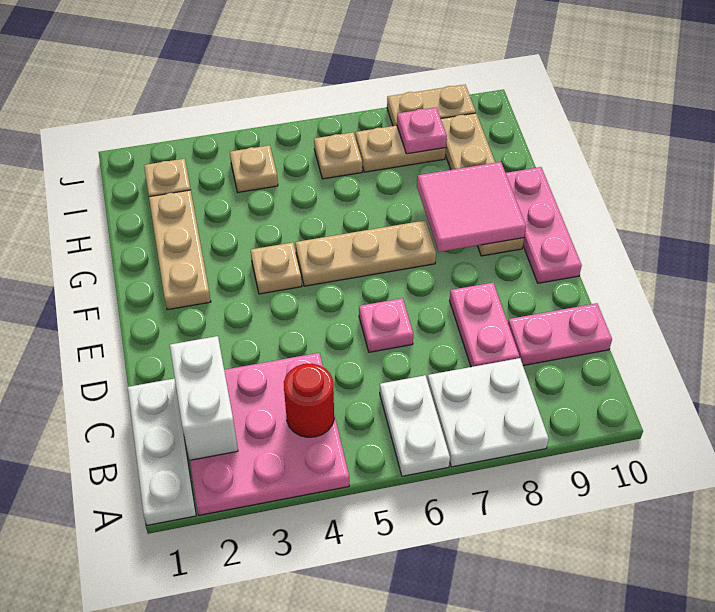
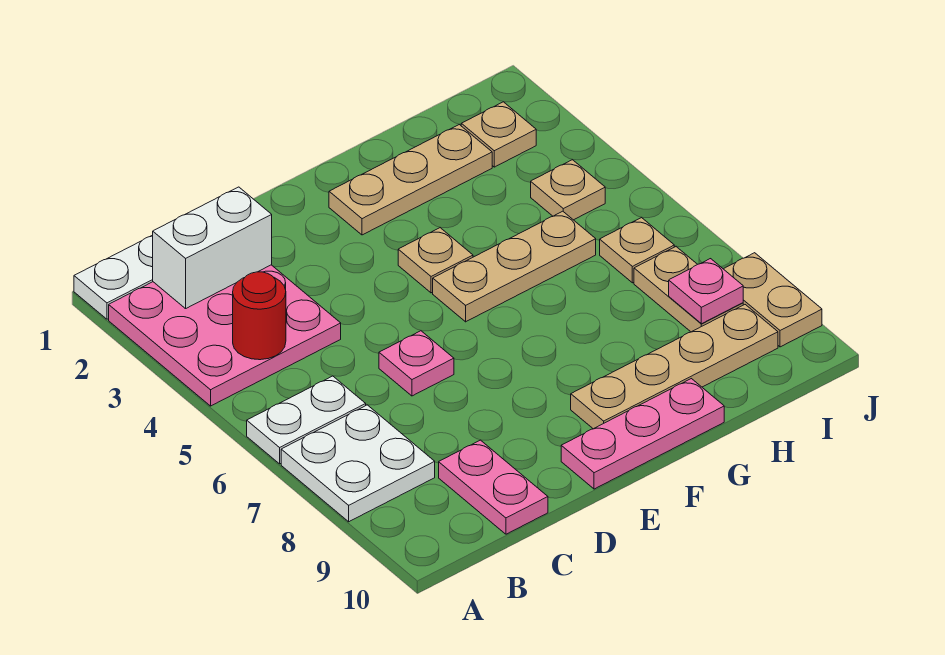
pink 1x2 plate [450,283,520,367] -> none
tan 1x3 plate [295,221,436,286] -> tan 1x3 plate turned to [433,211,596,322]
pink 2x2 tile [417,162,526,252] -> none

